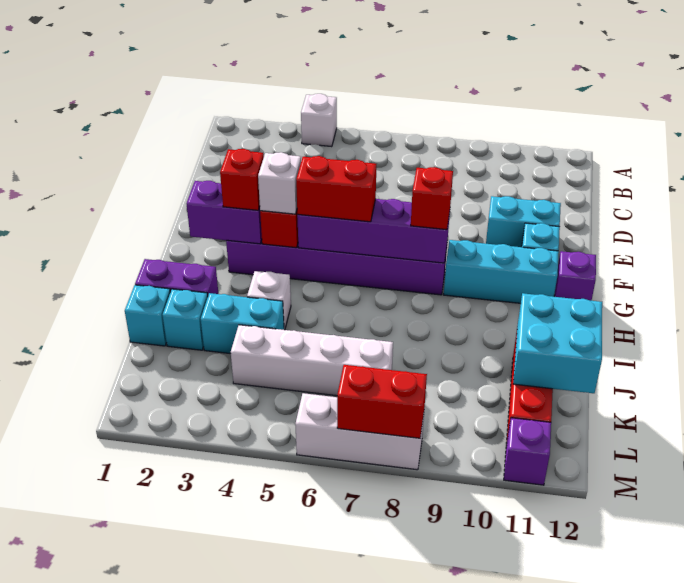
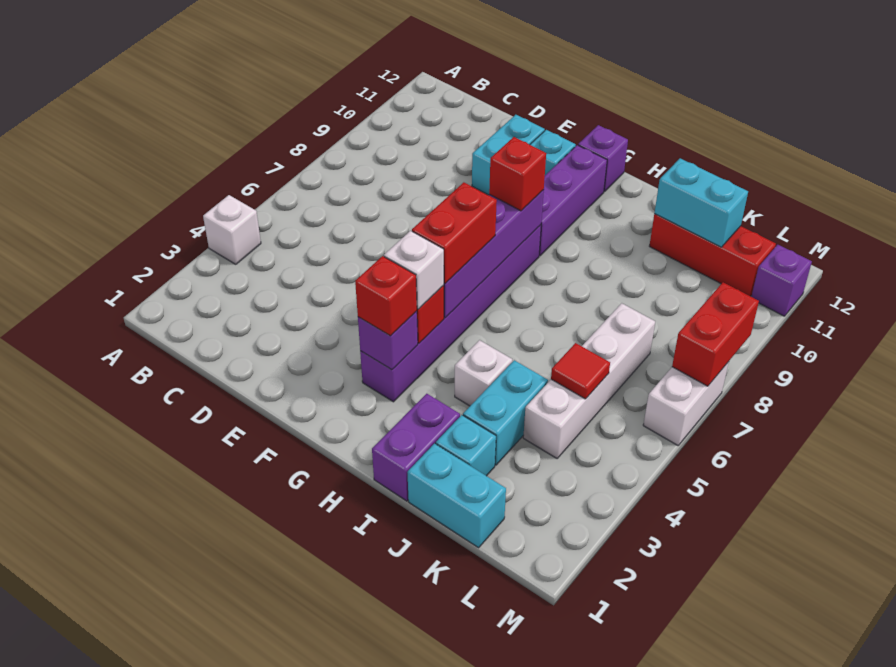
purple 1x2 brick [186,181,262,244] -> purple 1x1 brick [358,311,418,370]
cyan 1x3 brick [444,240,559,303] -> purple 1x3 brick [539,145,607,256]
cyan 1x1 brick [125,285,170,346] -> cyan 1x2 brick [407,444,506,548]
cyan 2x2 brick [513,293,602,393] -> cyan 1x2 brick [654,158,748,247]
none -> red 1x1 tile [551,343,610,399]
white 1x3 brick [295,393,424,470] -> white 1x2 brick [643,362,729,445]

